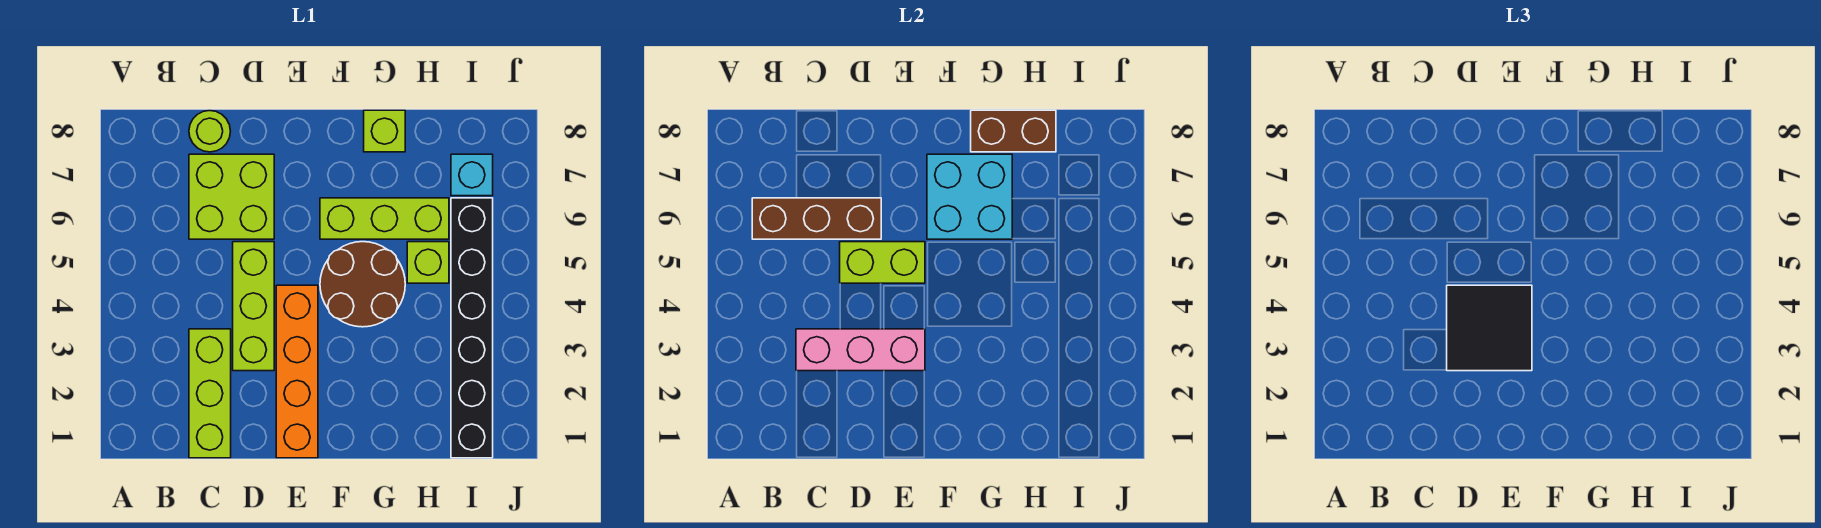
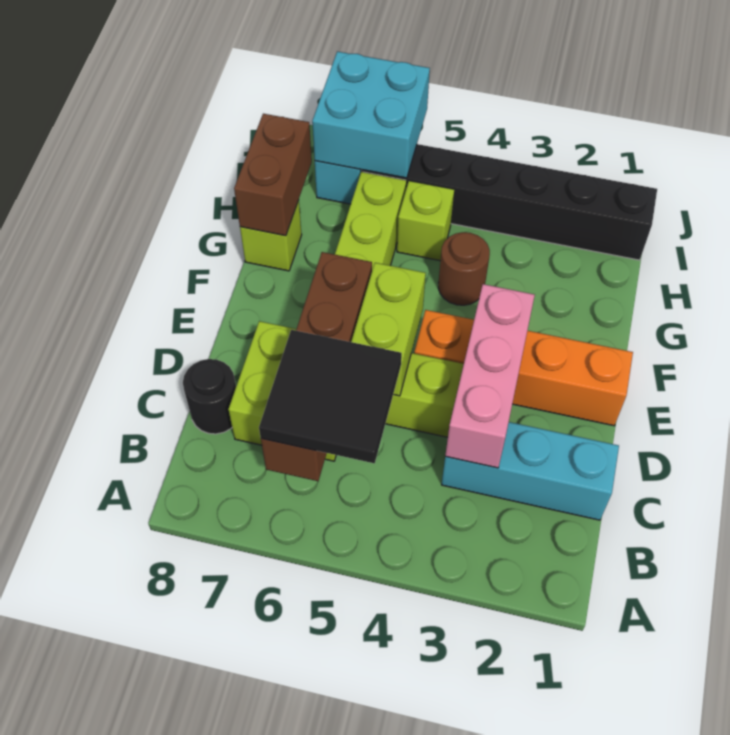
brown 1x3 brick [752,198,881,239] -> brown 1x4 brick [261,252,372,481]
lime 1x3 brick [189,329,231,458] -> cyan 1x3 brick [442,422,619,520]
lime 1x1 round brick [189,111,230,152] -> black 1x1 round brick [183,359,236,434]
black 2x2 tile [1447,285,1532,371] -> black 2x2 tile moved to [259,330,402,463]
brown 2x2 round brick [320,242,405,327] -> brown 1x1 round brick [438,232,490,305]
cyan 2x2 brick [927,154,1012,239] -> cyan 2x2 brick moved to [312,52,430,178]

